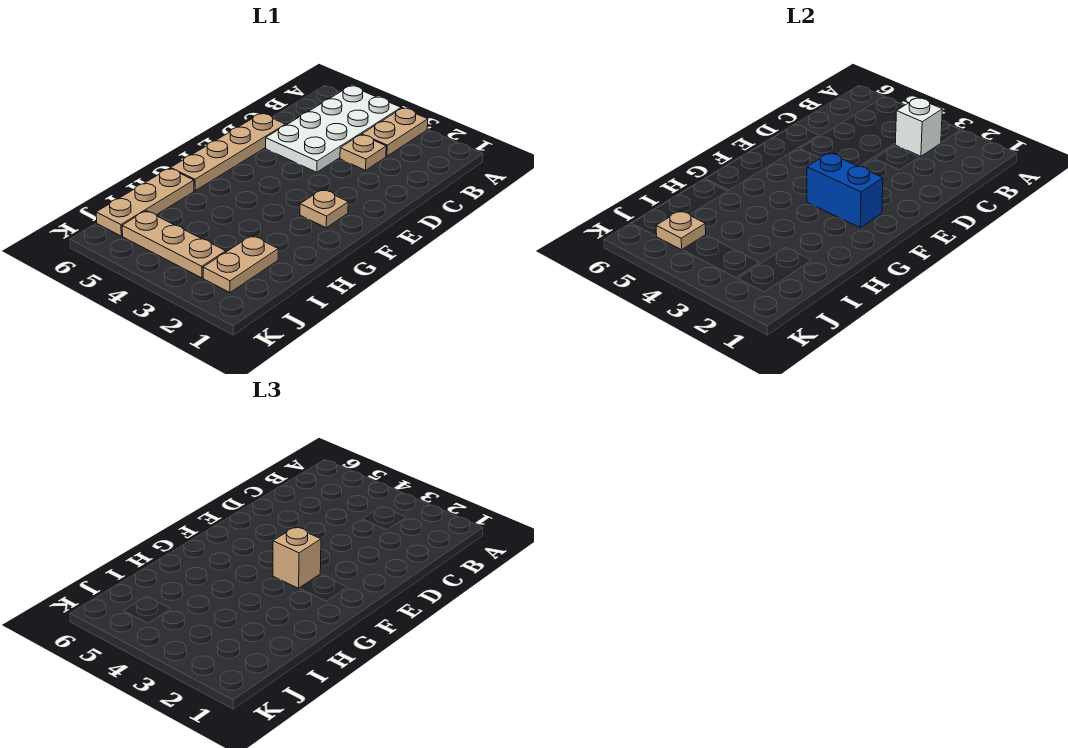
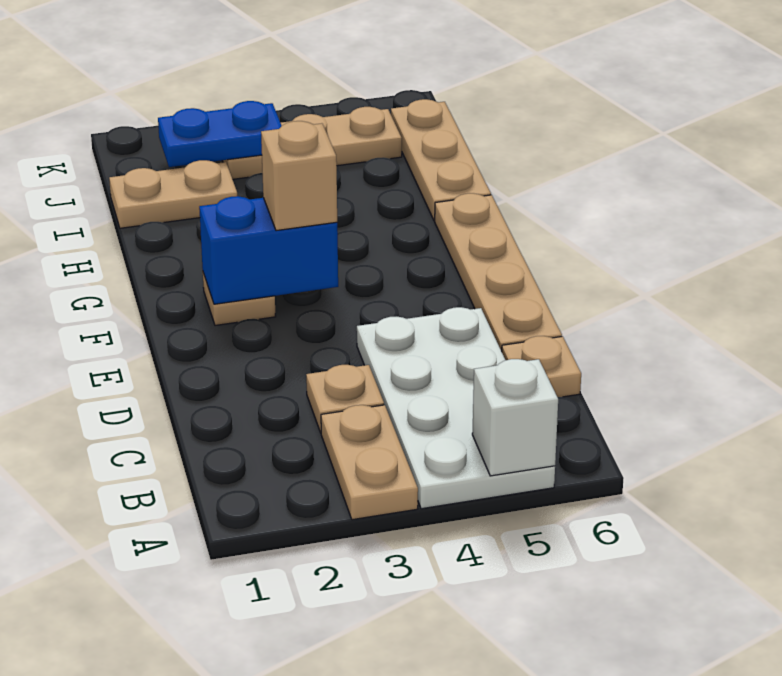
white 1x1 brick [895,98,942,156] -> white 1x1 brick moved to [472,359,558,476]
tan 1x2 plate [203,236,278,293] -> tan 1x2 plate turned to [109,160,237,228]
none -> blue 1x2 plate [158,101,282,167]
tan 1x1 plate [656,211,706,250] -> tan 1x1 plate moved to [502,336,581,397]

